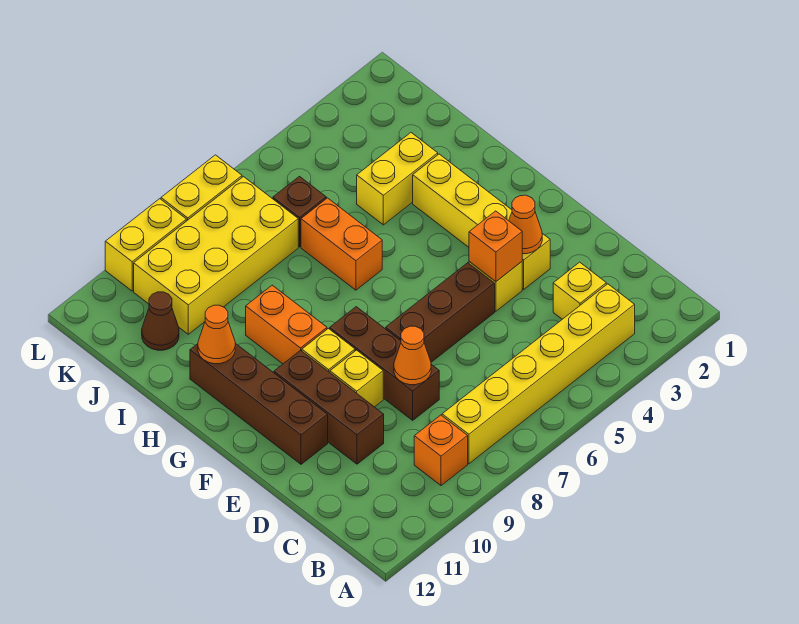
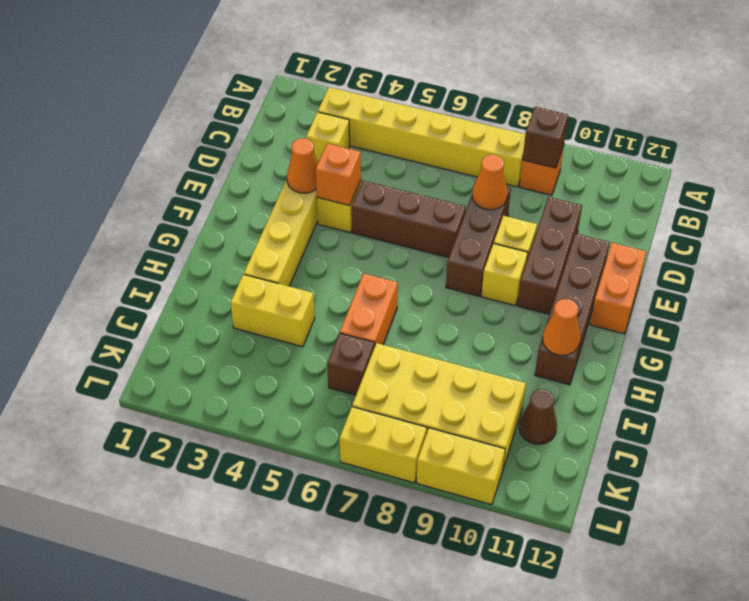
none -> brown 1x1 brick [523,107,568,168]
orange 1x2 brick [246,285,327,364] -> orange 1x2 brick moved to [590,243,647,334]

